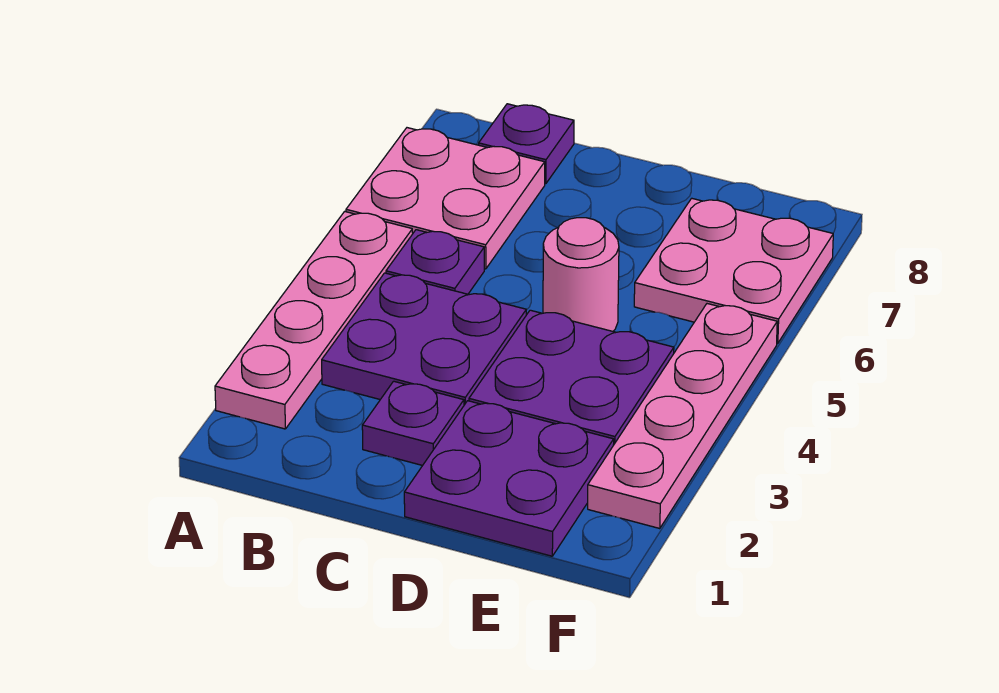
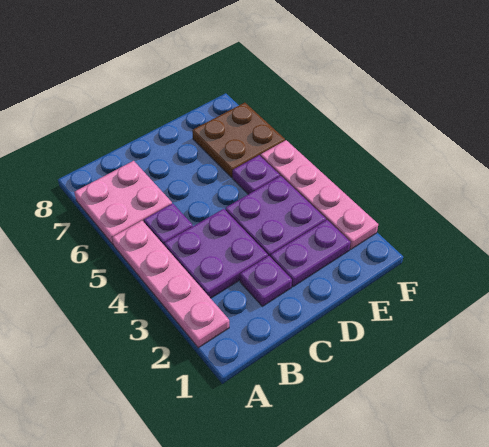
purple 1x1 plate [479,104,574,184] -> purple 1x1 plate moved to [233,155,280,194]
purple 2x2 plate [404,401,614,556] -> purple 1x2 plate [270,220,351,287]
pink 1x1 round brick [543,218,619,331] -> none
pink 2x2 plate [634,198,833,343] -> brown 2x2 plate [192,103,285,178]

